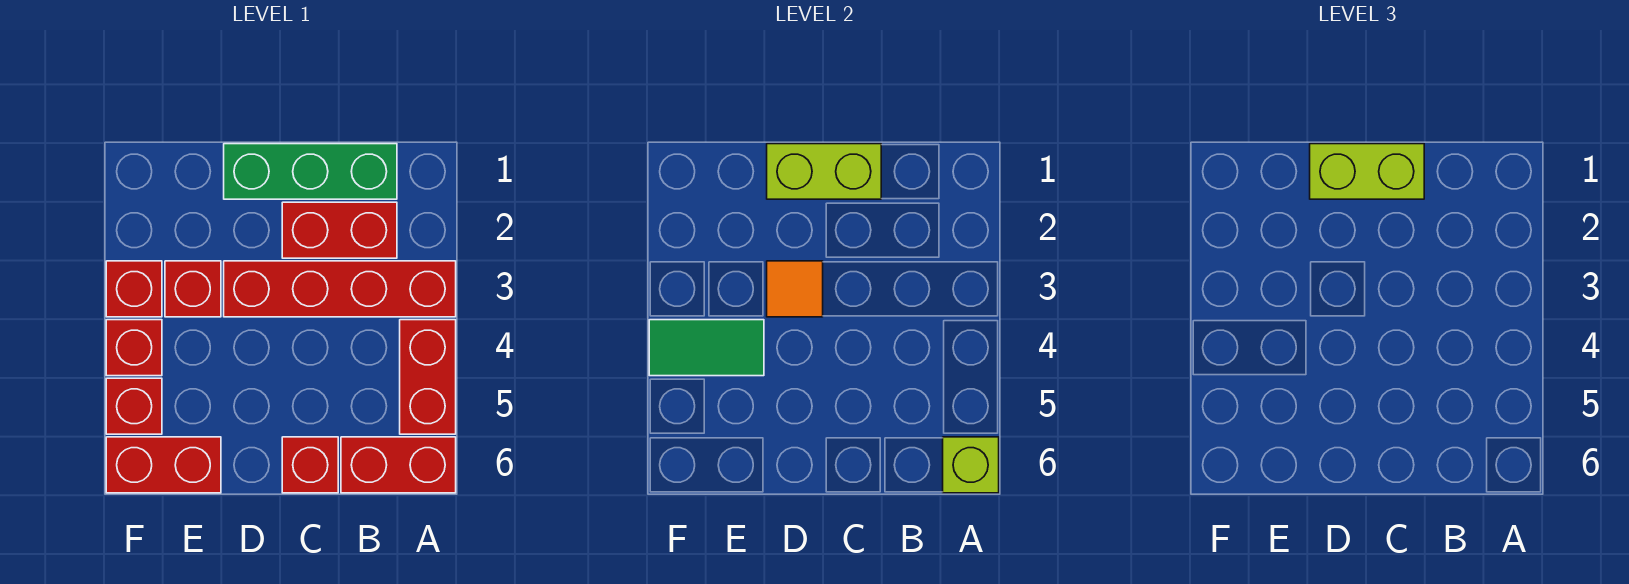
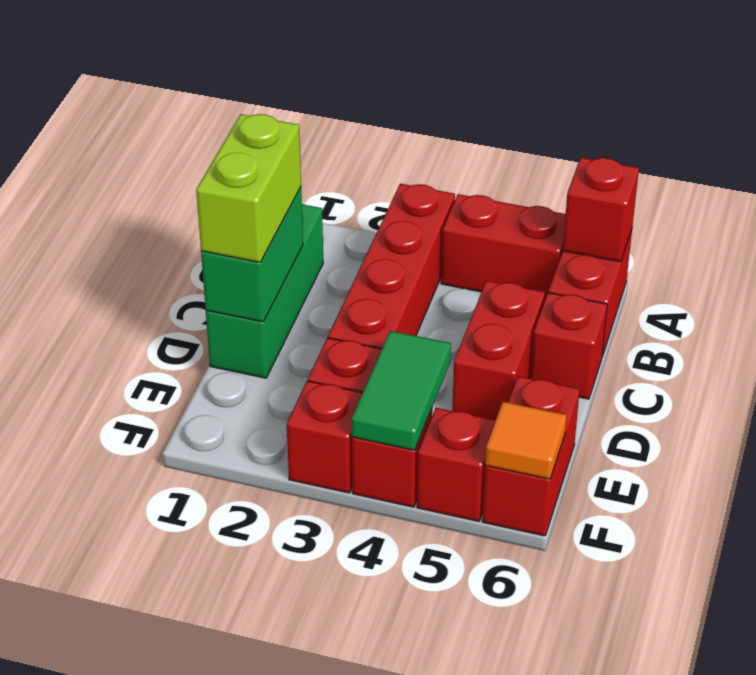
lime 1x1 brick [943,437,999,493] -> red 1x1 brick [563,158,639,262]
red 1x2 brick [282,202,397,258] -> red 1x2 brick moved to [452,281,545,420]
lime 1x2 brick [767,144,881,199] -> green 1x2 brick [201,187,303,322]
orange 1x1 tile [767,261,823,317] -> orange 1x1 tile moved to [485,402,567,479]

